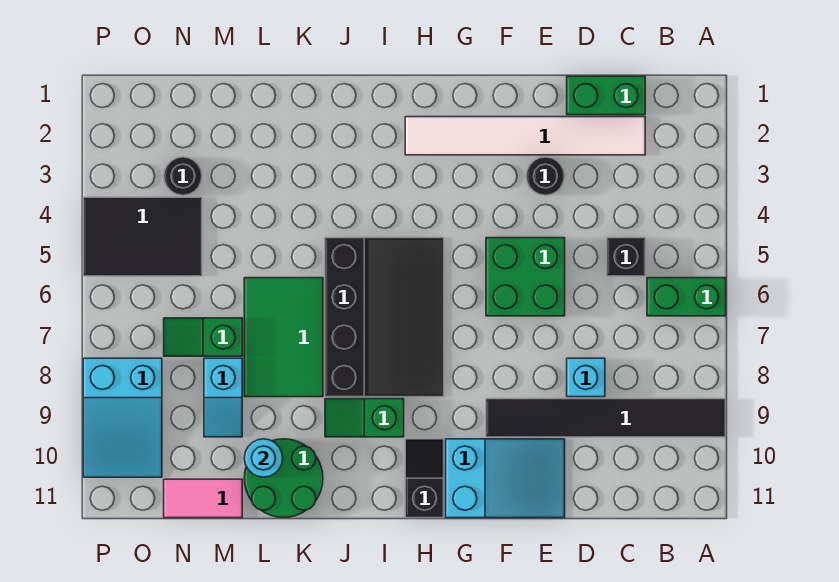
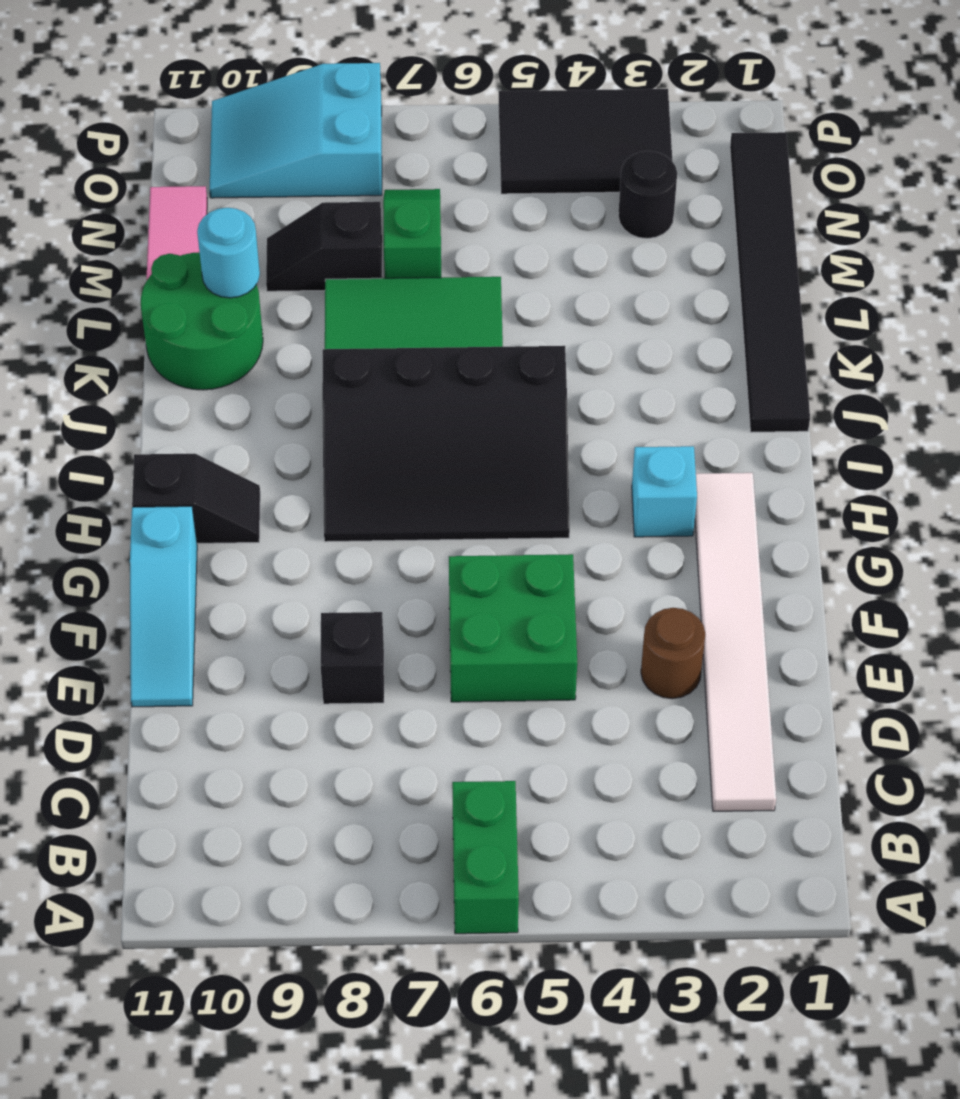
black 1x6 tile [486,399,726,437] -> black 1x6 tile moved to [730,132,810,432]
green 1x2 brick [567,76,645,115] -> none
black 1x1 brick [607,238,645,276] -> black 1x1 brick moved to [321,612,384,704]
cyan 1x1 brick [567,358,605,397] -> cyan 1x1 brick moved to [632,446,697,537]
black 1x1 round brick [526,157,565,195] -> brown 1x1 round brick [641,608,705,699]
cyan 2x3 slope [446,439,565,518] -> cyan 1x3 slope [130,506,197,707]
green 1x2 slope [325,399,404,437] -> none
cyan 1x2 slope [204,358,242,437] -> black 1x2 slope [266,202,382,291]
black 2x3 tile [83,197,202,276] -> black 2x3 tile turned to [499,89,673,194]

